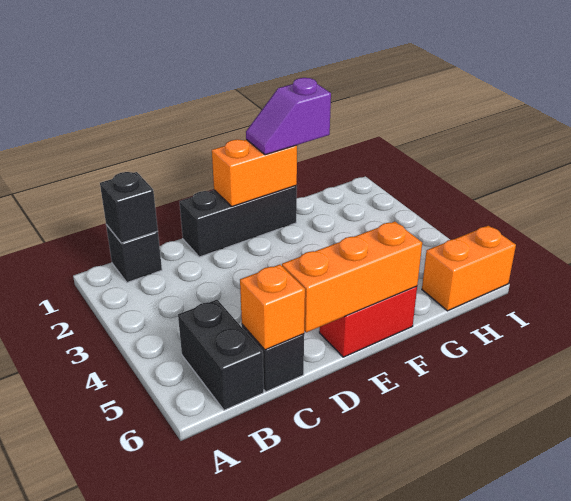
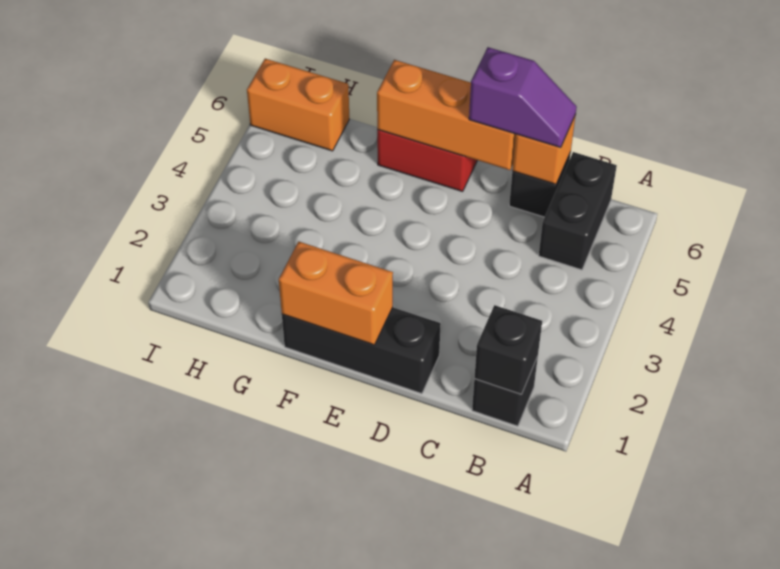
purple 1x2 slope [246,78,331,155] -> purple 1x2 slope moved to [469,47,577,148]

